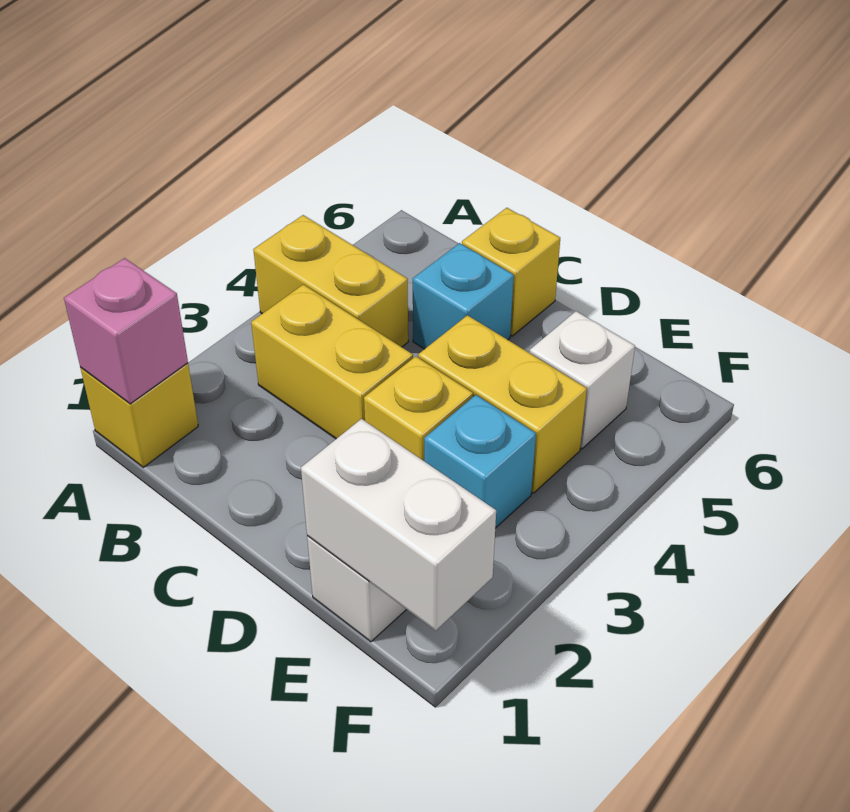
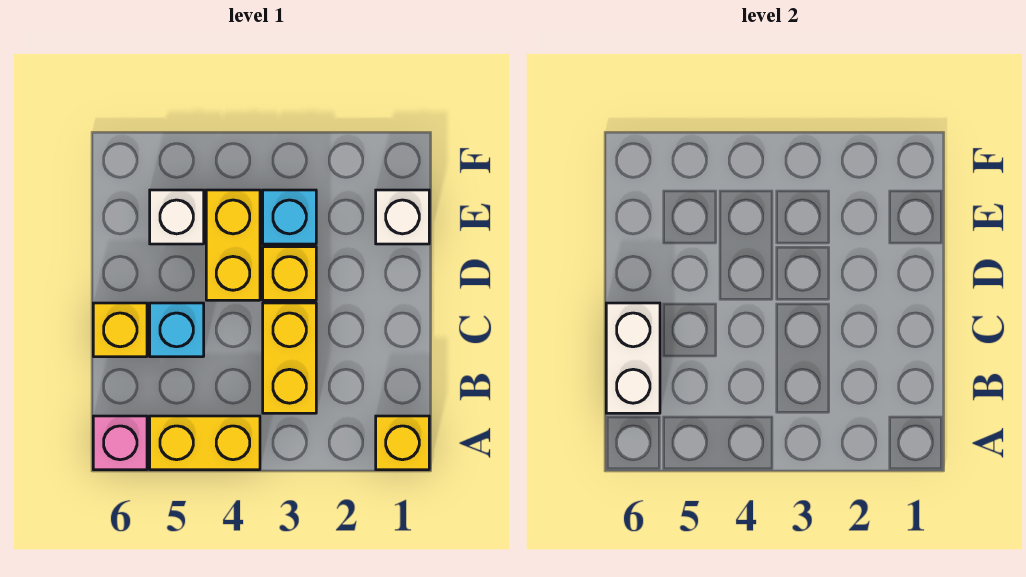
pink 1x1 brick [64,258,188,404] -> pink 1x1 brick moved to [93,416,147,470]
yellow 1x2 brick [253,215,408,347] -> yellow 1x2 brick turned to [150,416,260,470]
white 1x2 brick [301,419,496,631] -> white 1x2 brick moved to [606,303,660,413]

